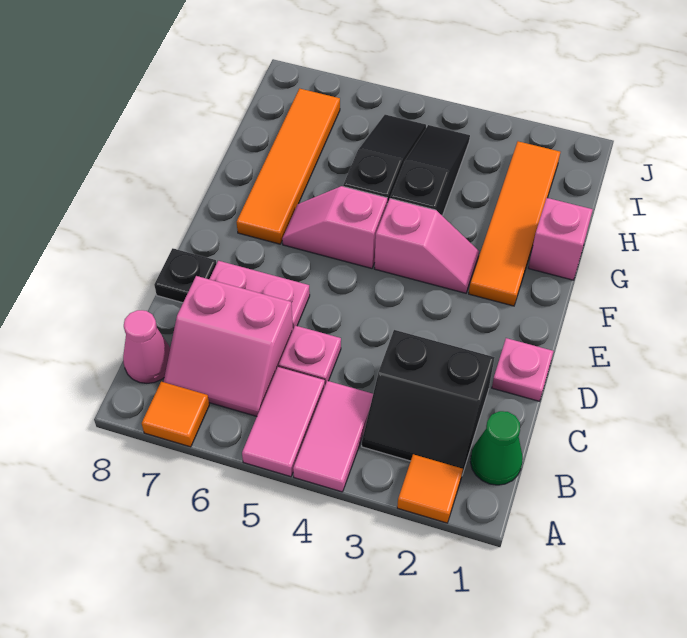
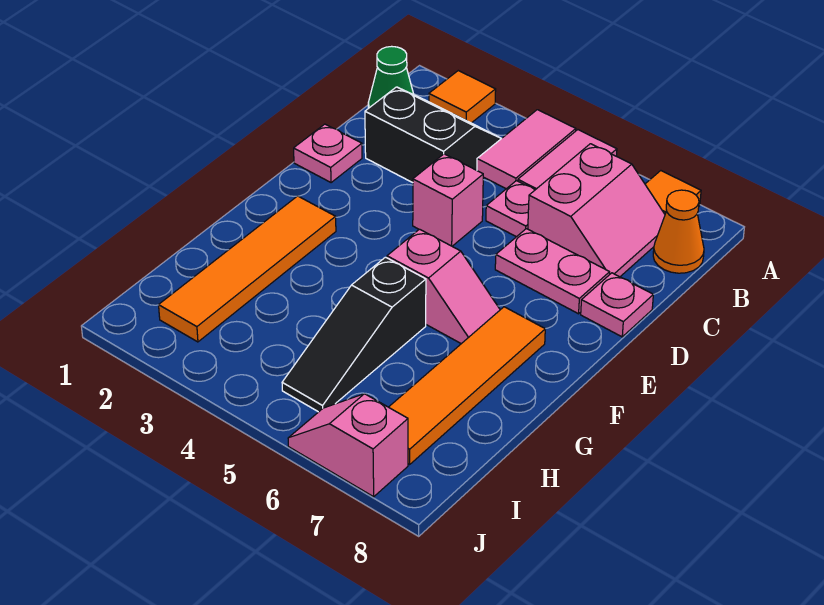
pink 2x2 slope [164,276,293,416] -> pink 2x2 slope turned to [528,144,665,277]
pink 1x1 cone [123,310,170,383] -> orange 1x1 cone [653,190,704,273]
black 1x1 plate [154,248,216,303] -> pink 1x1 plate [581,273,653,337]
pink 1x2 slope [374,199,479,293] -> pink 1x2 slope moved to [288,394,408,497]
pink 1x1 brick [529,198,593,280] -> pink 1x1 brick moved to [413,154,483,246]
black 1x3 slope [390,125,470,216] -> none

